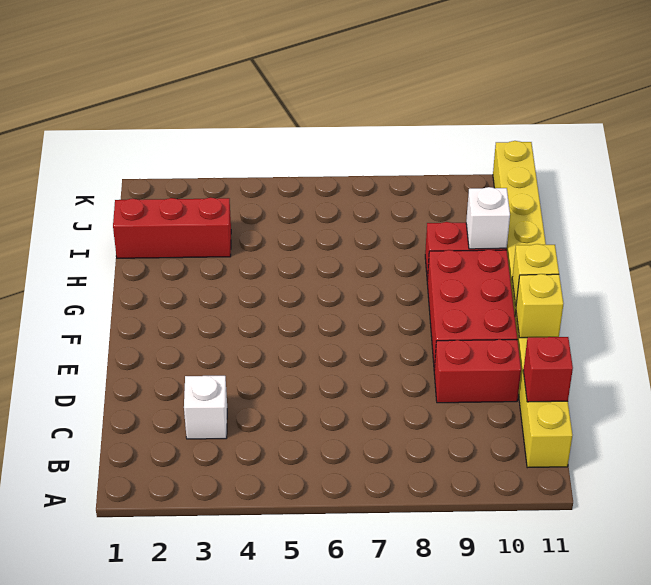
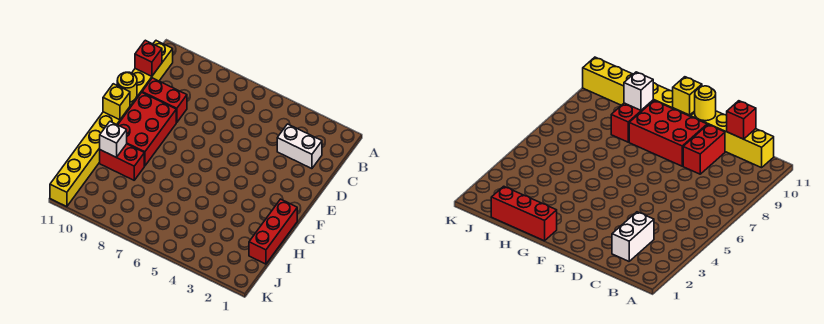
white 1x1 brick [184,376,227,439] -> white 1x2 brick [277,124,322,169]
yellow 1x1 brick [516,274,563,338] -> yellow 1x1 round brick [117,72,137,102]
red 1x3 brick [113,197,231,258] -> red 1x3 brick turned to [249,199,297,264]

